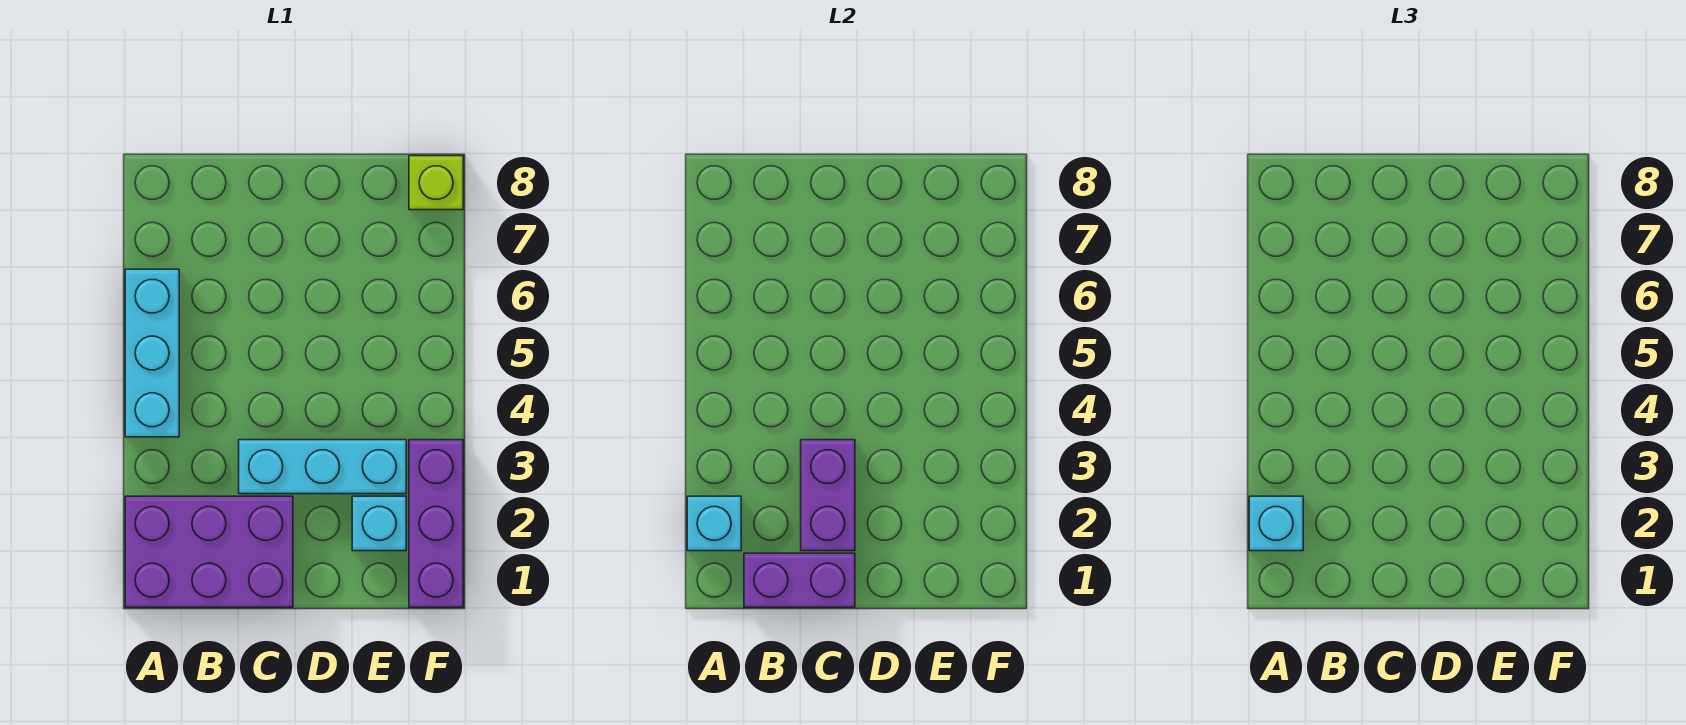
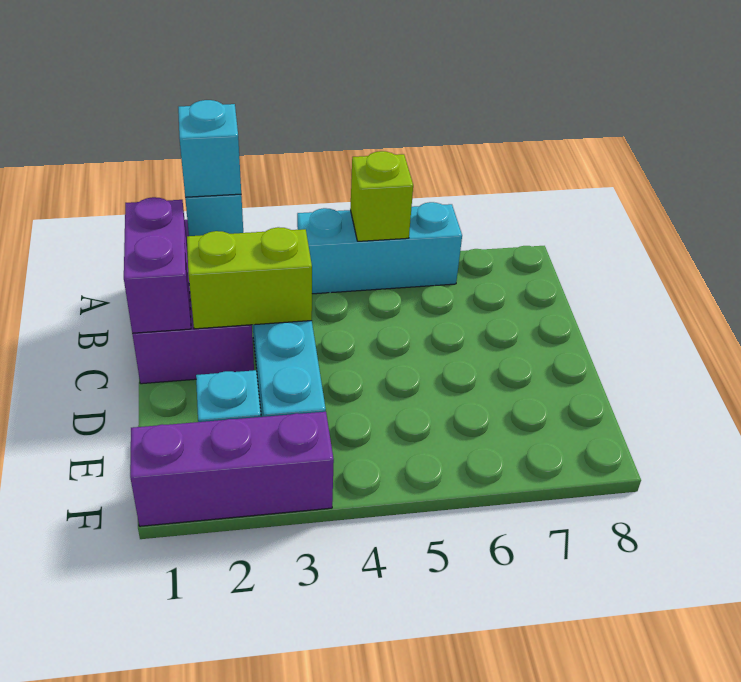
purple 1x2 brick [801,440,855,551] -> lime 1x2 brick [187,227,312,329]
lime 1x1 brick [409,156,463,210] -> lime 1x1 brick moved to [350,151,413,241]

